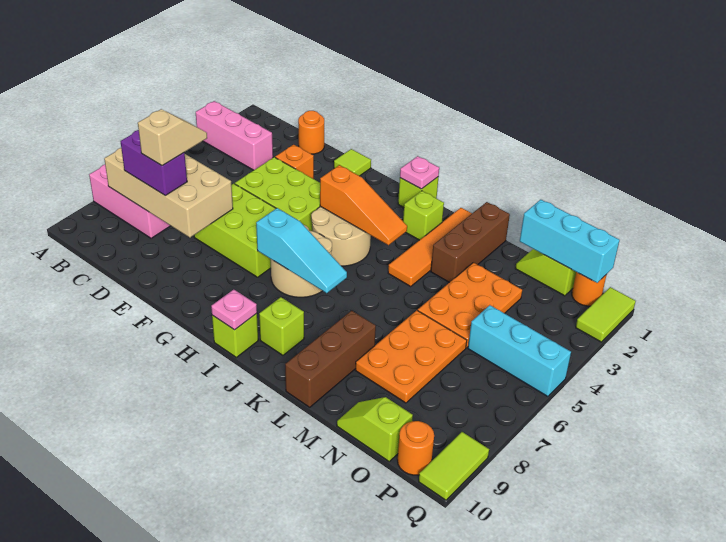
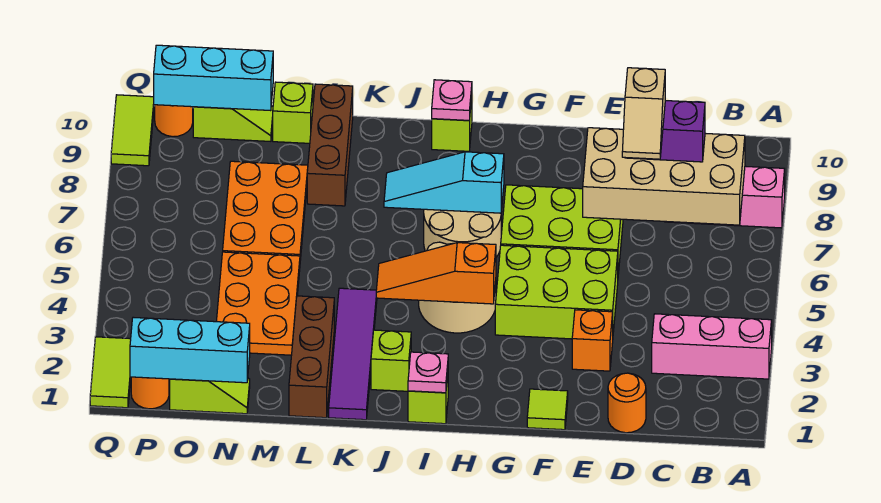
lime 1x1 brick [259,297,304,355] -> lime 1x1 brick moved to [273,82,313,143]
orange 1x4 tile [388,208,472,286] -> purple 1x4 tile [329,288,377,420]
cyan 1x3 brick [468,305,571,396] -> cyan 1x3 brick moved to [154,45,273,111]

